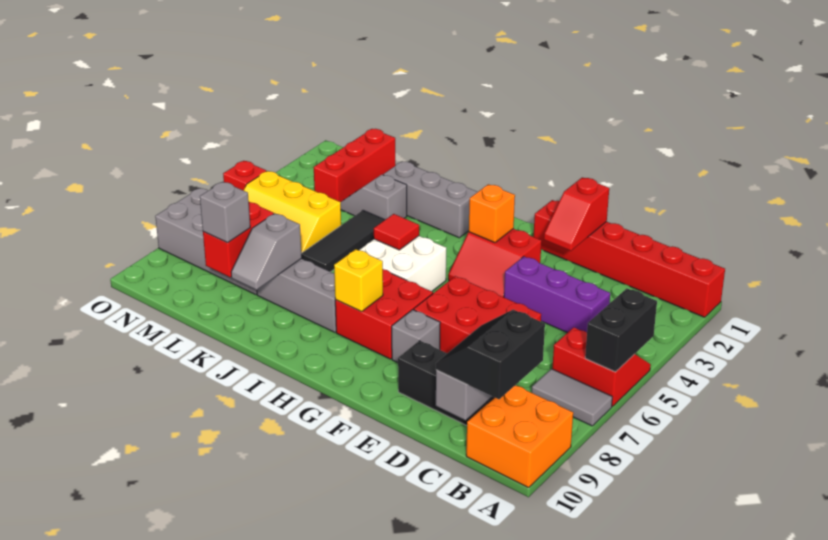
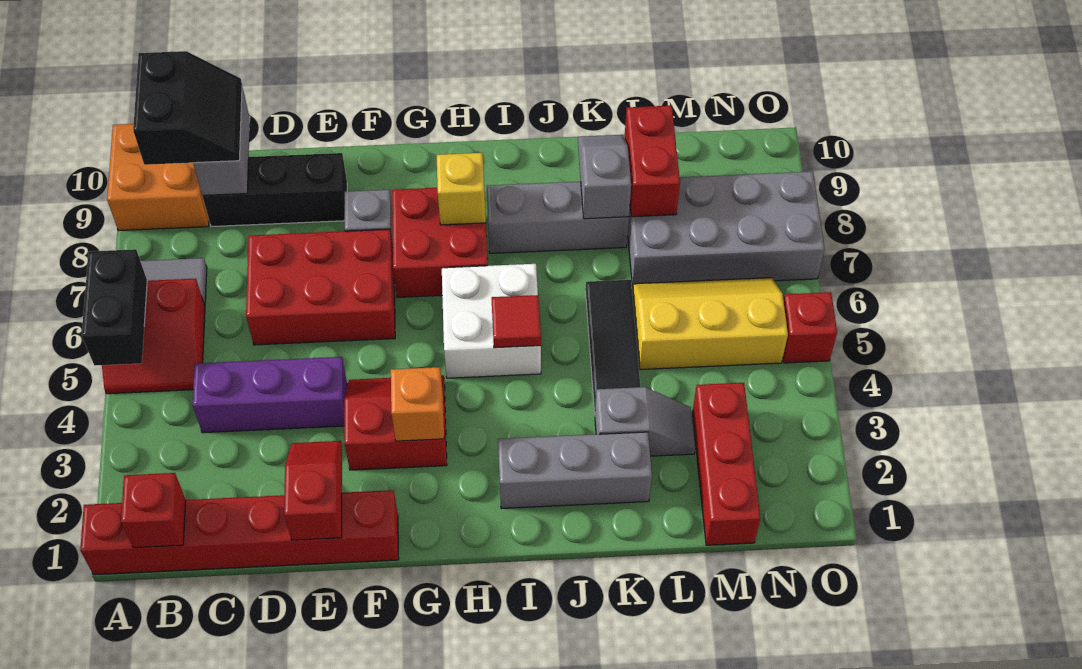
none -> red 1x1 brick [121,473,186,548]
grey 1x1 brick [200,182,250,243] -> none

